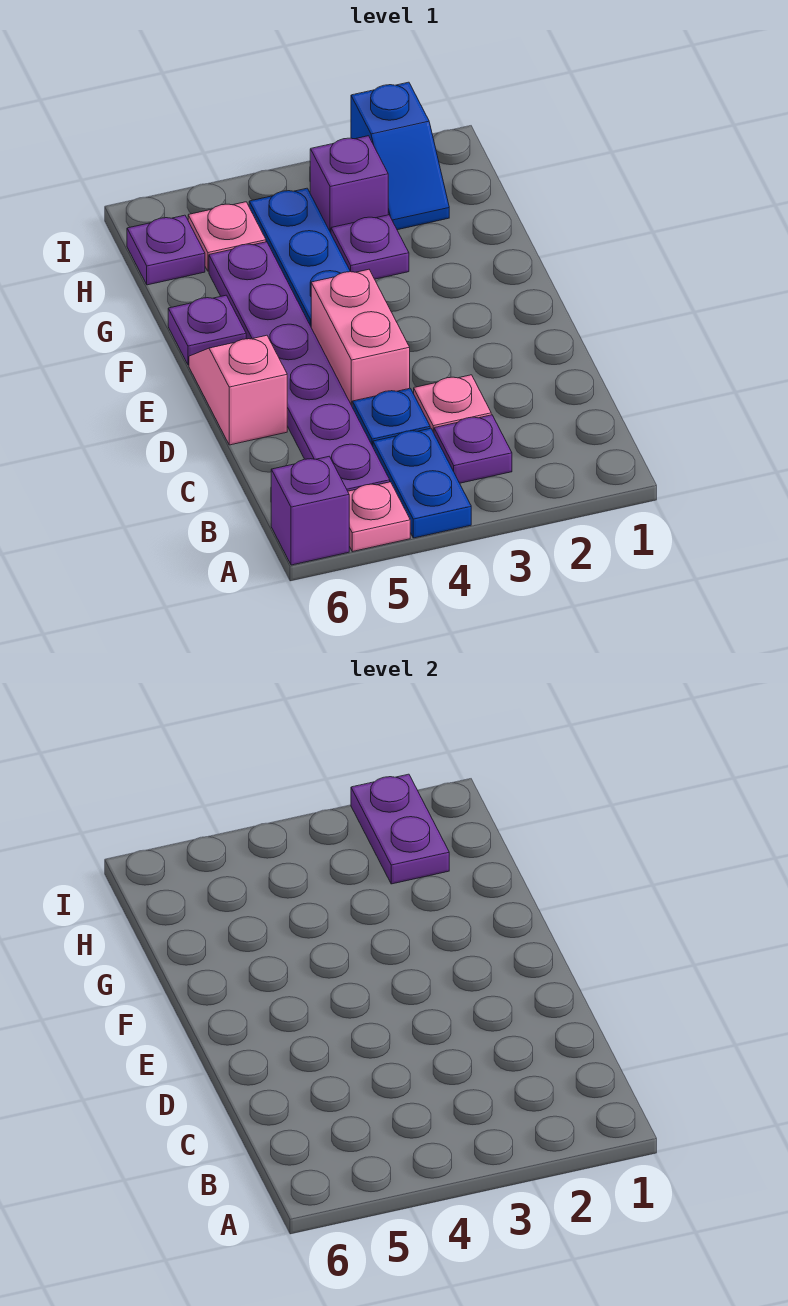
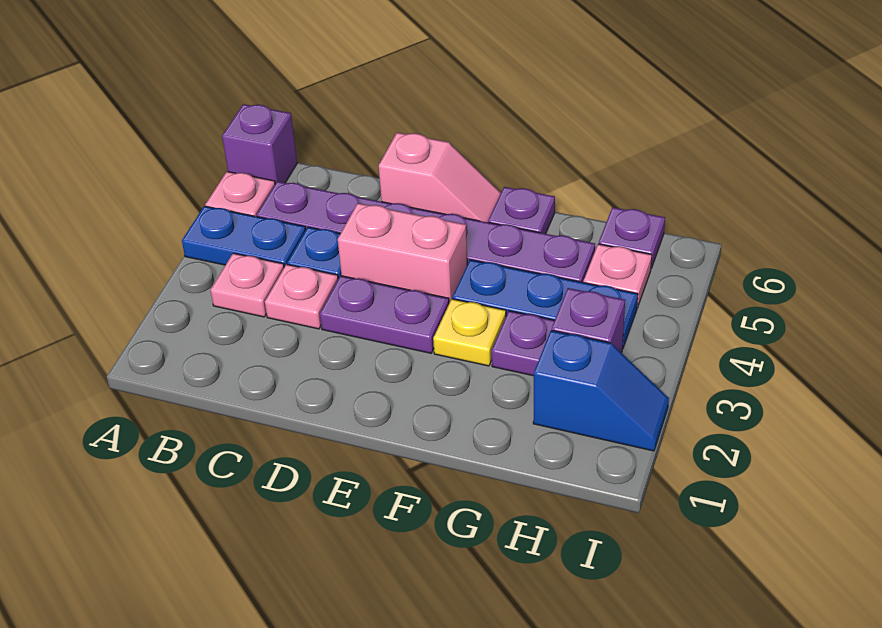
purple 1x1 plate [434,415,512,483] -> pink 1x1 plate [211,253,284,317]
none -> yellow 1x1 plate [433,299,506,366]
blue 1x2 slope [351,82,449,230] -> blue 1x2 slope turned to [533,330,669,451]
purple 1x2 plate [351,774,449,884] -> purple 1x2 plate moved to [320,276,449,353]

